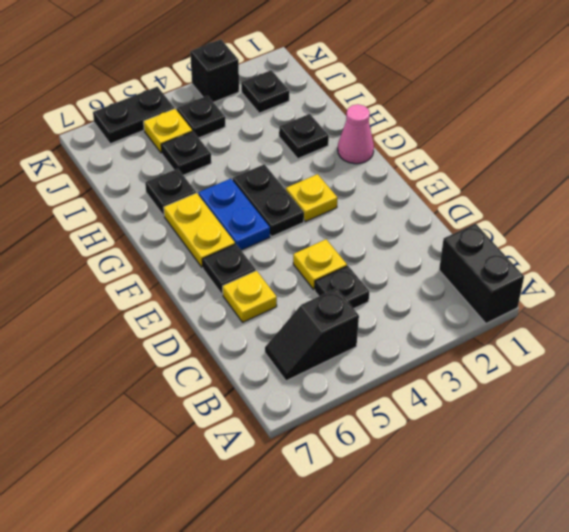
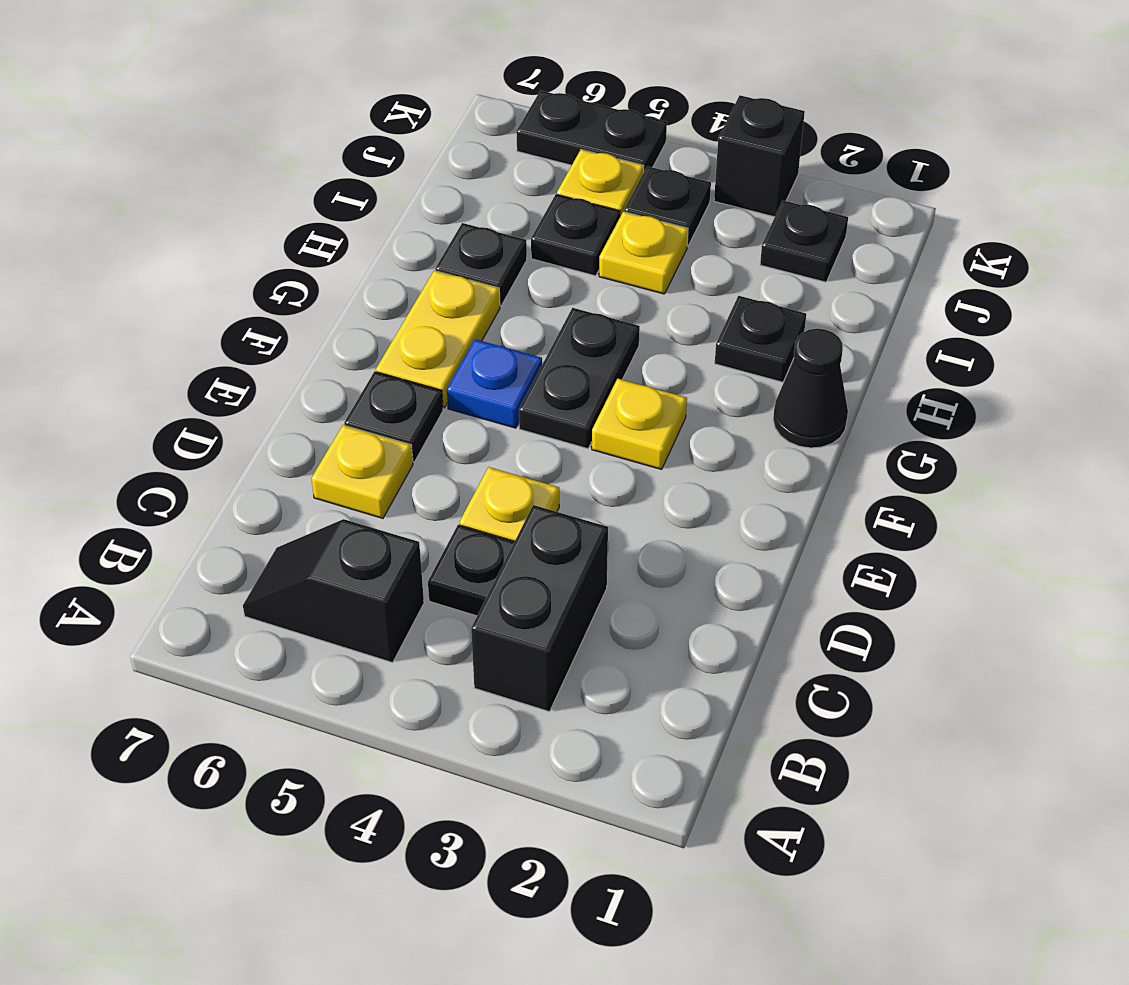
black 1x2 brick [439,224,524,323] -> black 1x2 brick moved to [471,505,608,712]
blue 1x2 plate [198,179,270,250] -> blue 1x1 plate [447,339,542,428]
pink 1x1 cone [338,104,374,164] -> black 1x1 cone [773,329,848,448]
none -> yellow 1x1 plate [599,212,688,294]

